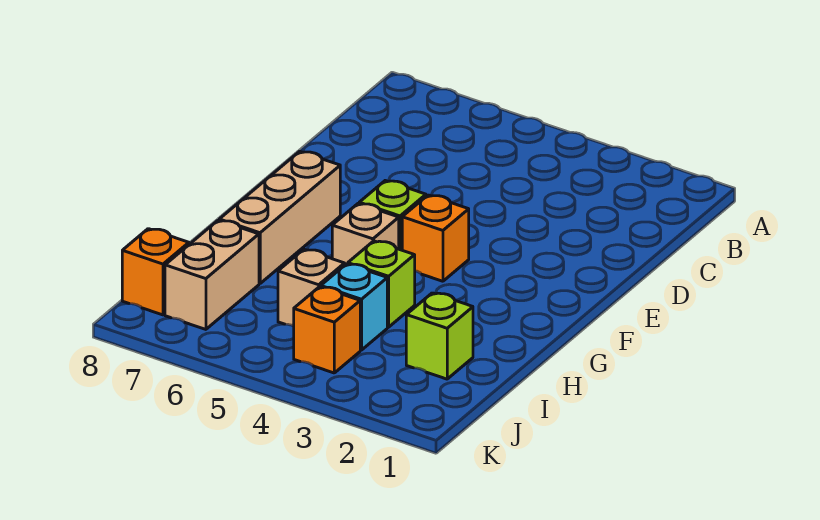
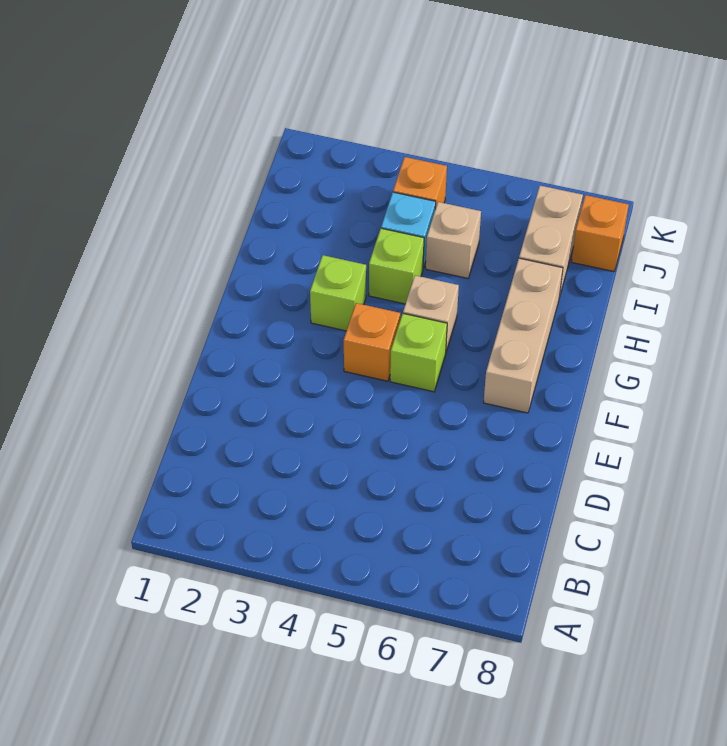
lime 1x1 brick [406,293,473,379] -> lime 1x1 brick moved to [310,255,366,331]

